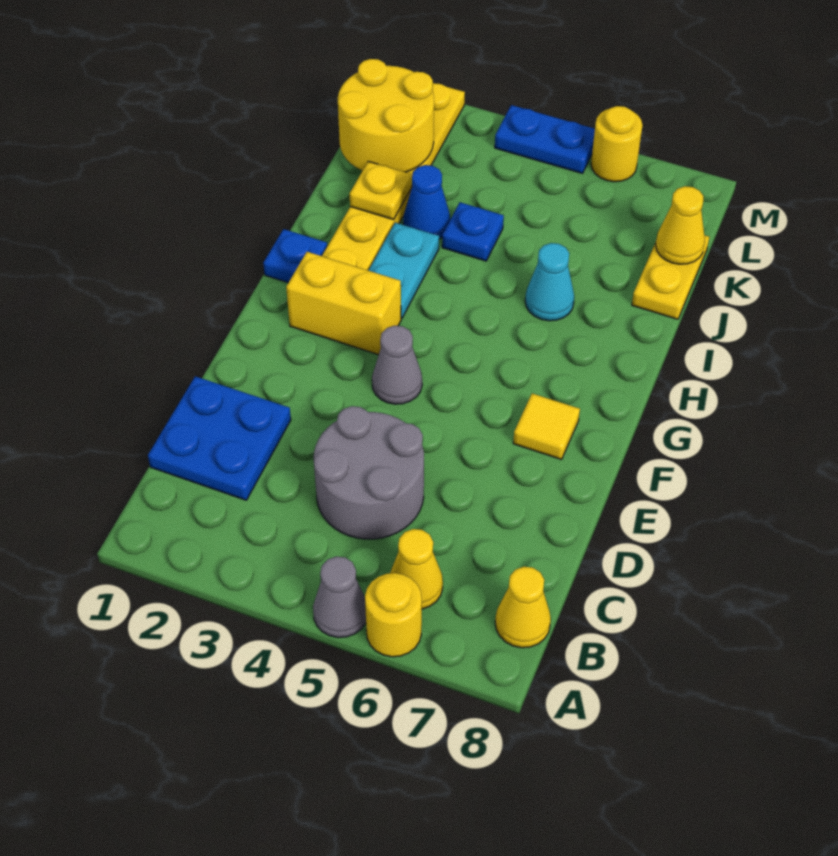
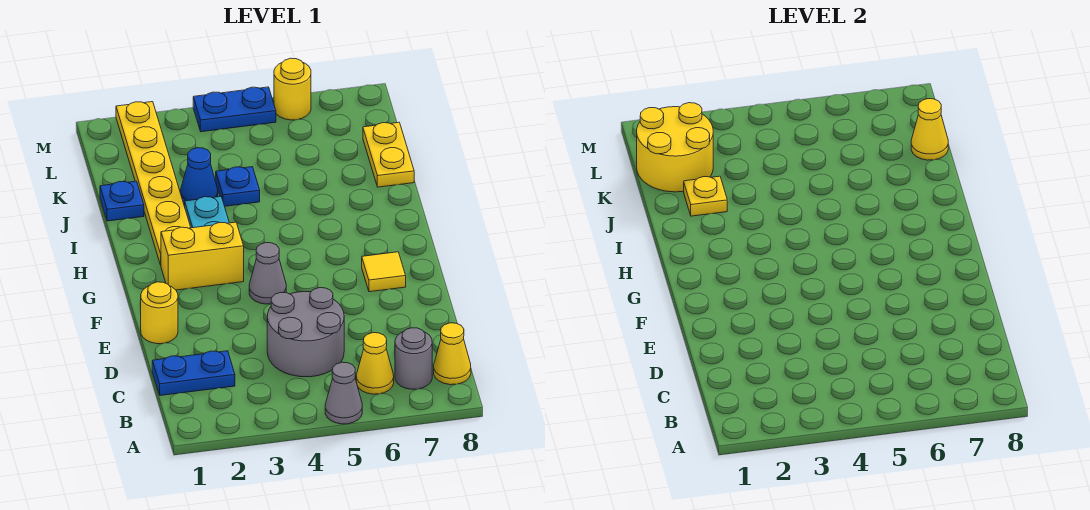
yellow 1x1 round brick [365,573,422,657] -> yellow 1x1 round brick moved to [140,282,178,344]
none -> grey 1x1 round brick [395,328,432,389]
blue 2x2 plate [148,376,291,500] -> blue 1x2 plate [152,351,235,396]
blue 1x1 plate [263,229,327,283] -> blue 1x1 plate moved to [100,181,144,221]
cyan 1x1 cone [525,243,574,321] -> none

